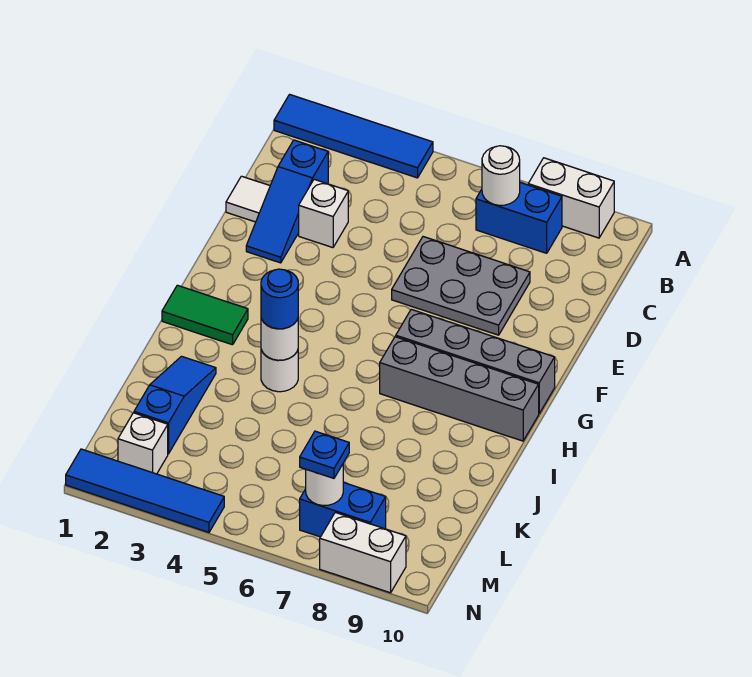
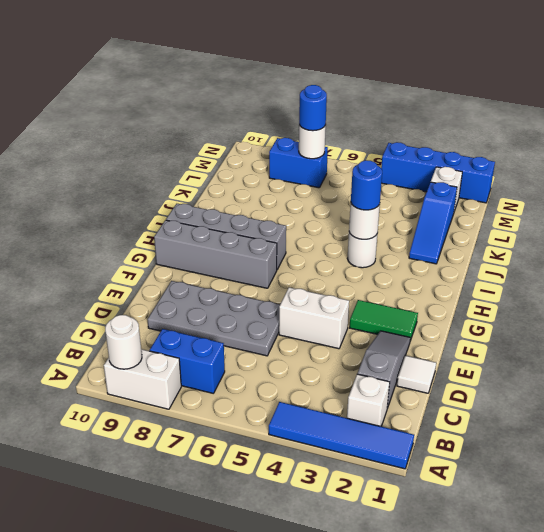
white 1x1 round brick [482,146,520,205] -> white 1x1 round brick moved to [105,315,142,369]
blue 1x3 slope [246,140,328,263] -> grey 1x3 slope [357,331,410,408]
white 1x1 brick [299,179,348,248] -> white 1x1 brick moved to [347,374,390,426]
grey 2x3 plate [392,237,530,335] -> grey 2x4 plate [147,281,280,356]
green 1x2 tile [162,285,248,345] -> green 1x2 tile moved to [349,300,418,341]
blue 1x1 plate [300,431,349,478] -> blue 1x1 round brick [299,85,327,131]
blue 1x4 tile [66,449,224,532] -> blue 1x4 brick [381,142,495,203]
white 1x2 brick [320,512,406,593] -> white 1x2 brick moved to [279,288,349,349]

